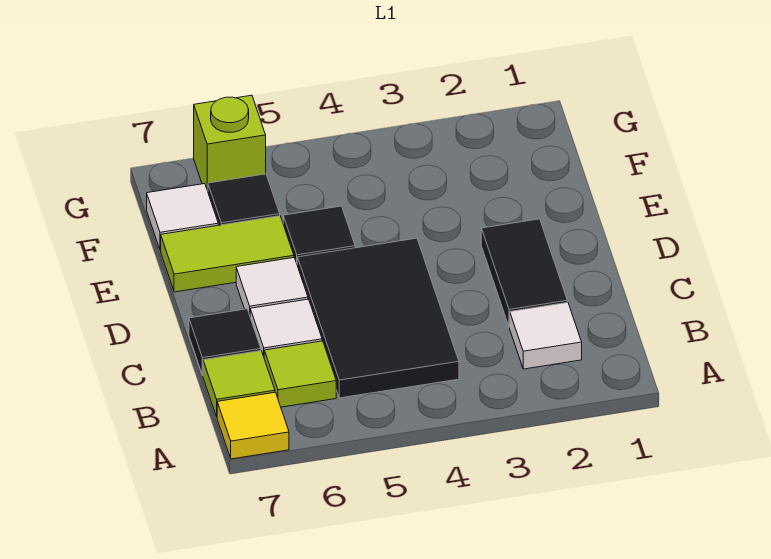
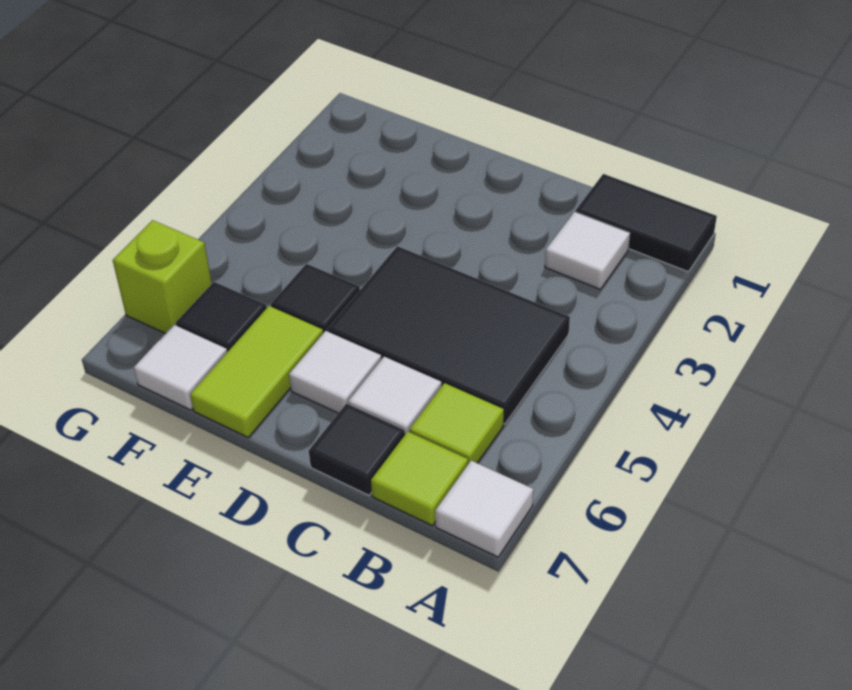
yellow 1x1 tile [217,392,289,459] -> white 1x1 tile [435,461,533,557]
black 1x2 tile [481,219,567,327] -> black 1x2 tile moved to [576,174,717,272]

